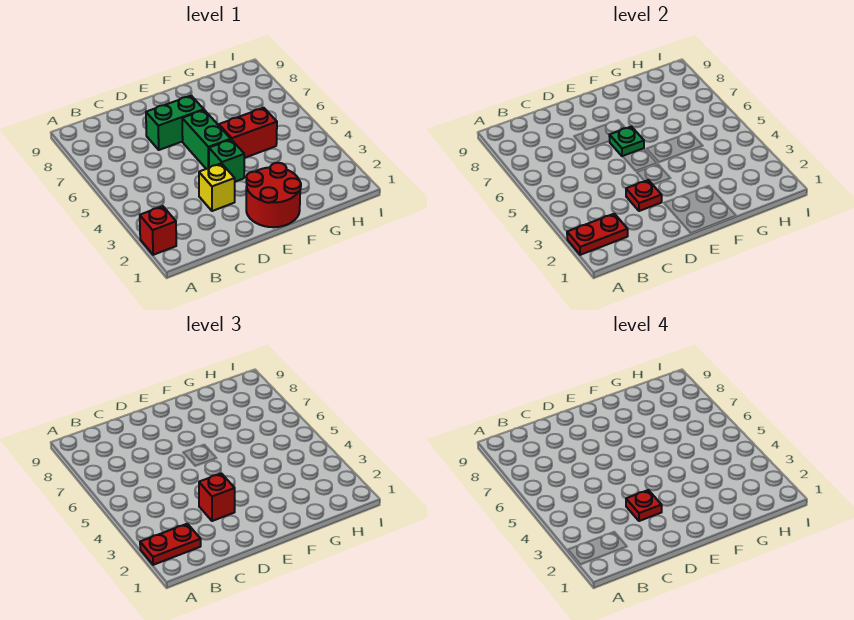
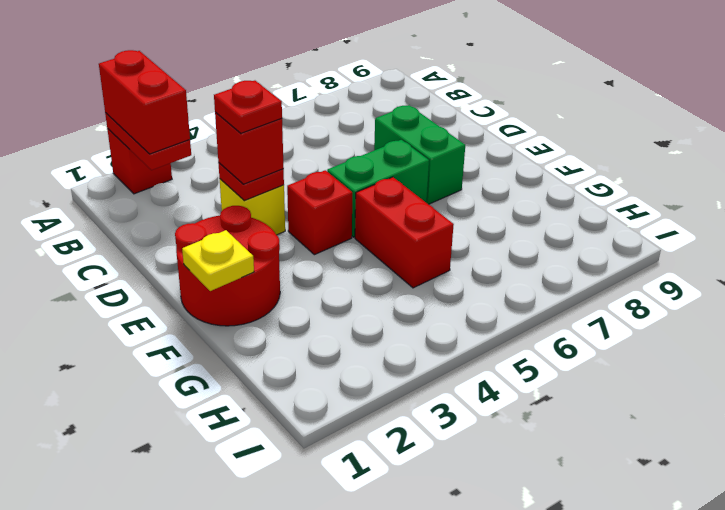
red 1x2 plate [140,524,201,565] -> red 1x2 brick [99,50,190,154]
green 1x1 brick [209,140,244,182] -> red 1x1 brick [287,170,352,255]
green 1x1 plate [609,126,644,156] -> none
none -> yellow 1x1 plate [182,230,254,291]

